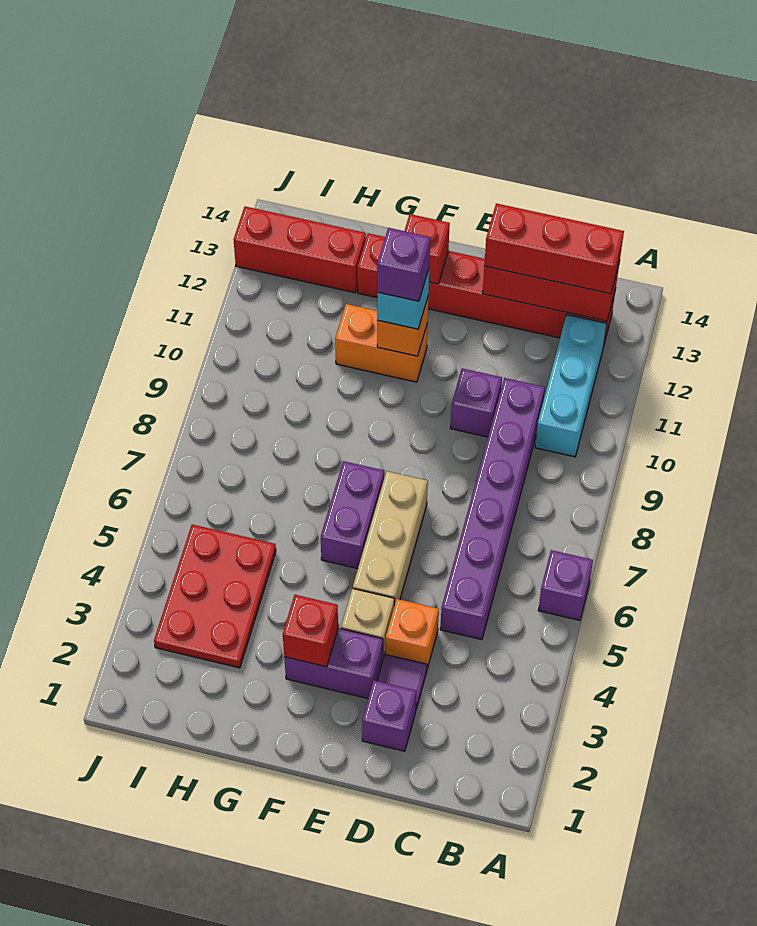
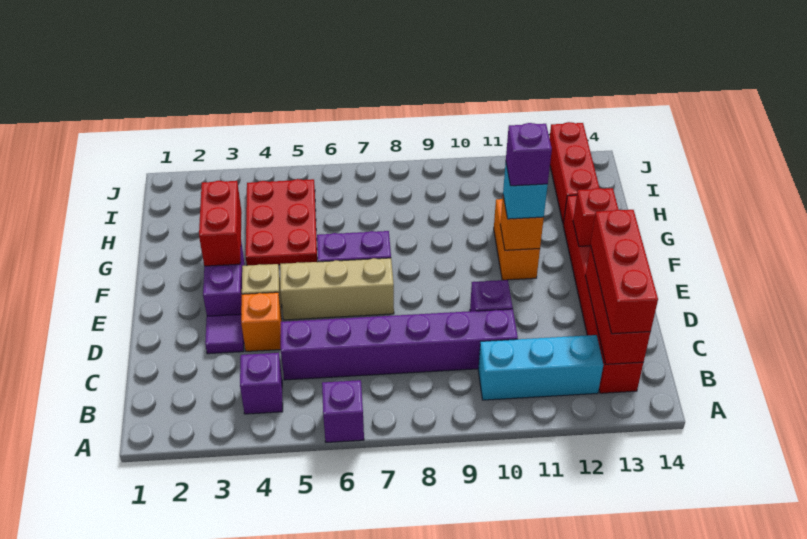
purple 1x1 brick [362,681,416,751] -> purple 1x1 brick moved to [240,353,283,414]
red 1x1 brick [283,595,338,667] -> red 1x2 brick [199,181,242,266]
red 2x3 plate [154,525,276,668] -> red 2x3 plate turned to [246,179,317,266]

